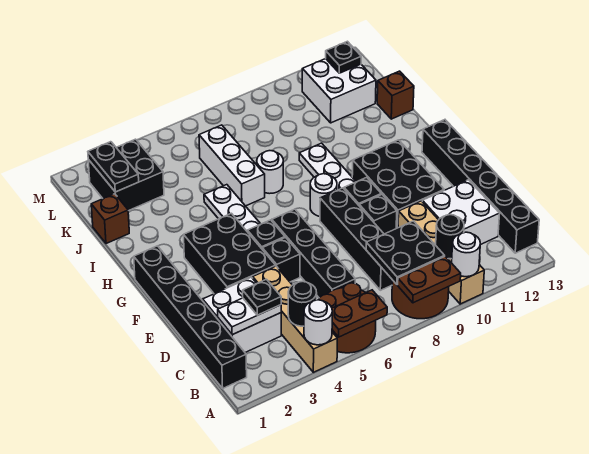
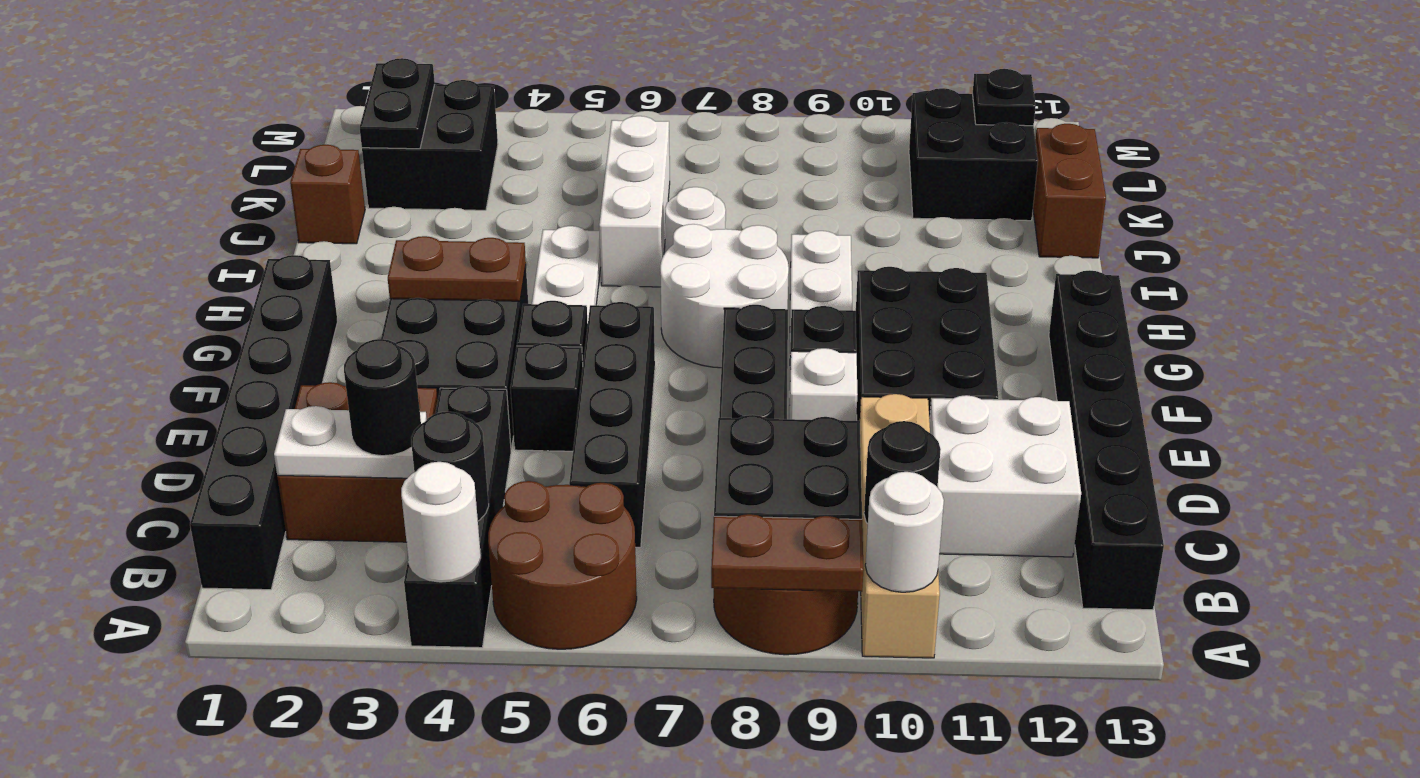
tan 1x4 brick [253,266,337,372] -> black 1x4 brick [404,385,511,648]
brown 1x2 plate [332,290,387,337] -> brown 1x2 plate moved to [388,236,526,301]
white 2x2 brick [203,277,281,352] -> brown 2x2 brick [277,382,438,542]
black 1x1 plate [243,279,281,315] -> black 1x1 round brick [344,339,421,456]
black 1x1 brick [359,194,397,234] -> white 1x1 brick [789,348,858,421]
white 1x1 round brick [310,174,337,216] -> white 2x2 round brick [660,224,789,368]
brown 1x1 brick [377,71,414,119] -> brown 1x2 brick [1033,124,1106,258]
white 2x2 brick [302,59,376,123] -> black 2x2 brick [909,88,1038,221]

